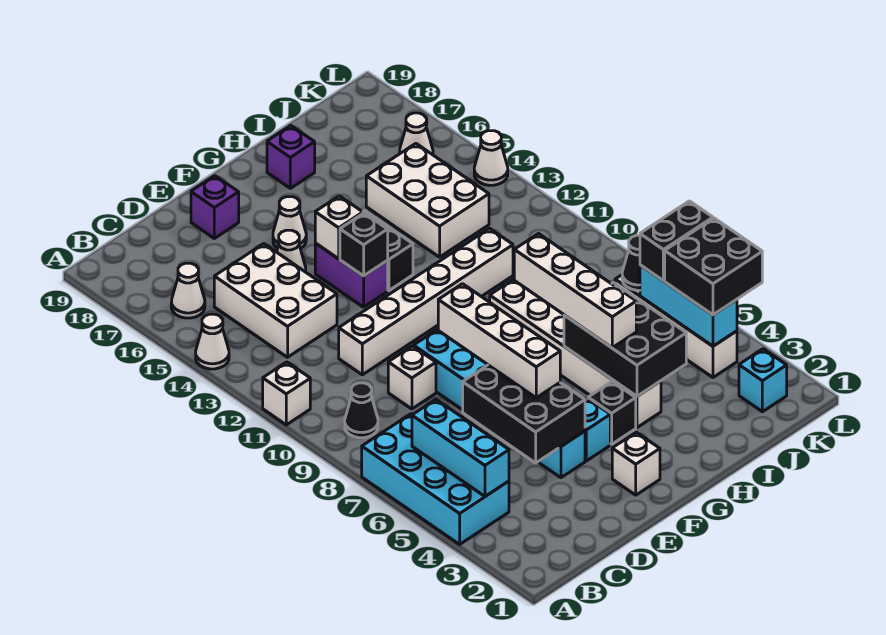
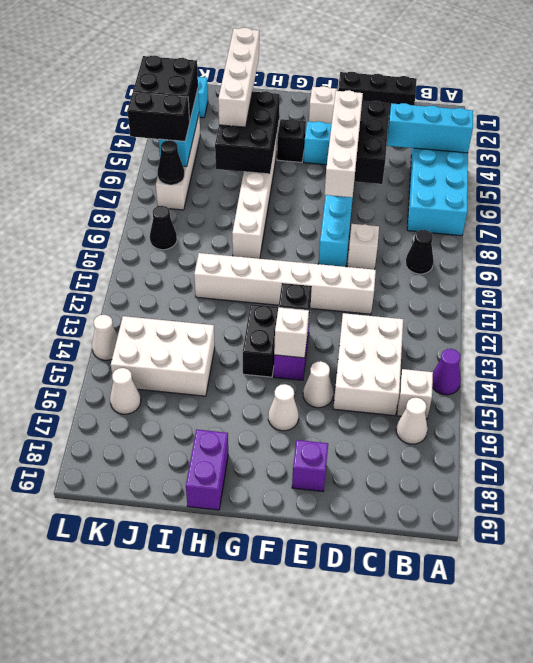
white 1x1 brick [263,362,310,425] -> white 1x1 brick moved to [397,369,433,419]
white 1x1 cone [196,314,229,369] -> purple 1x1 cone [432,349,461,395]
cyan 1x3 brick [412,400,509,496] -> cyan 1x3 brick turned to [387,103,473,153]
none -> black 1x3 brick [338,72,417,116]
white 1x4 brick [514,234,636,348] -> white 1x4 brick moved to [218,28,259,127]
purple 1x1 brick [267,126,315,188] -> purple 1x2 brick [186,430,228,510]
white 2x3 brick [366,144,489,257] -> white 2x3 brick turned to [111,316,215,396]
none -> black 1x1 cone [150,206,177,250]

